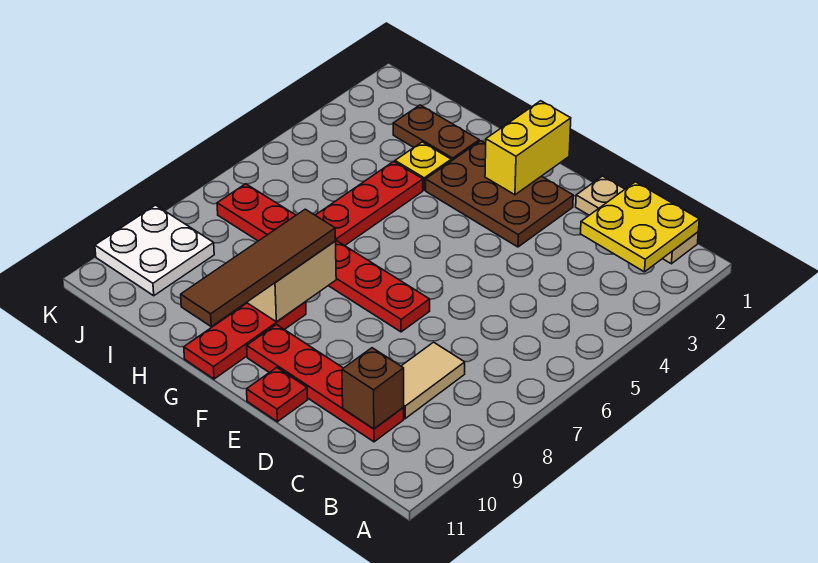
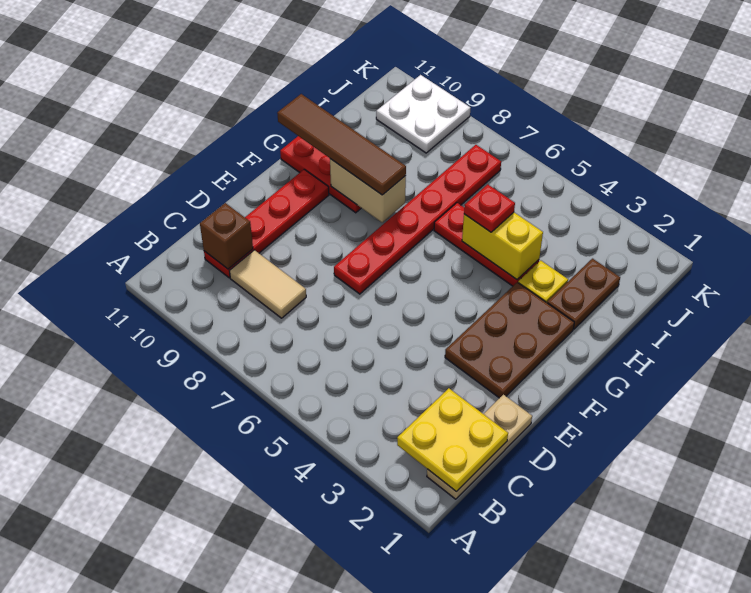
red 1x1 plate [247,367,308,422] -> red 1x1 plate moved to [464,184,515,232]
yellow 1x2 brick [485,101,571,195] -> yellow 1x2 brick moved to [462,212,543,279]

